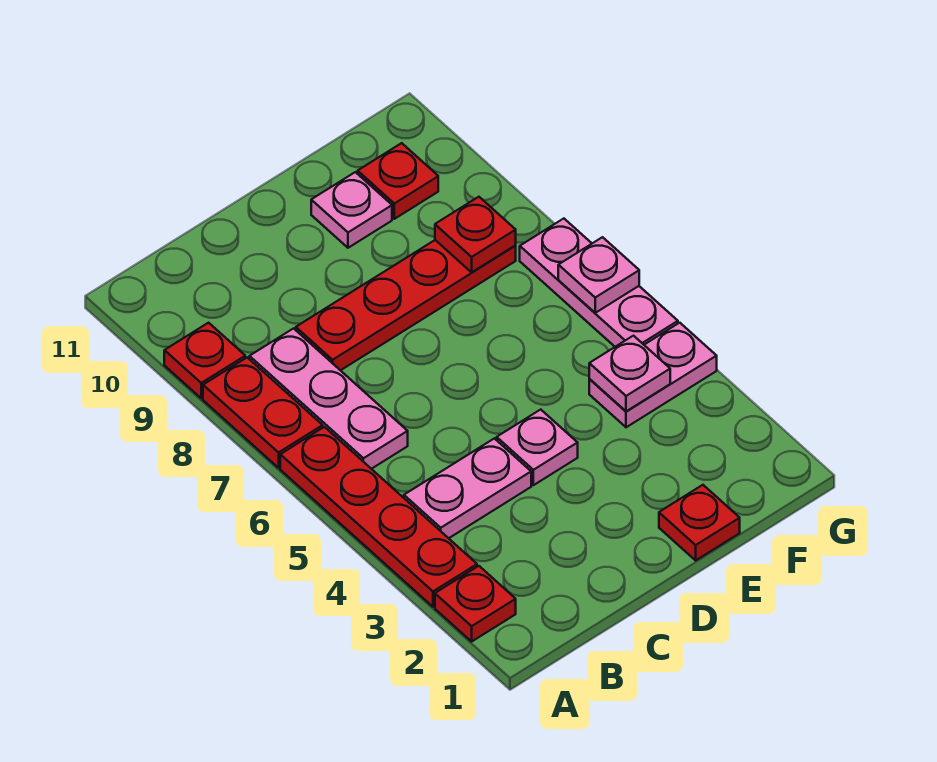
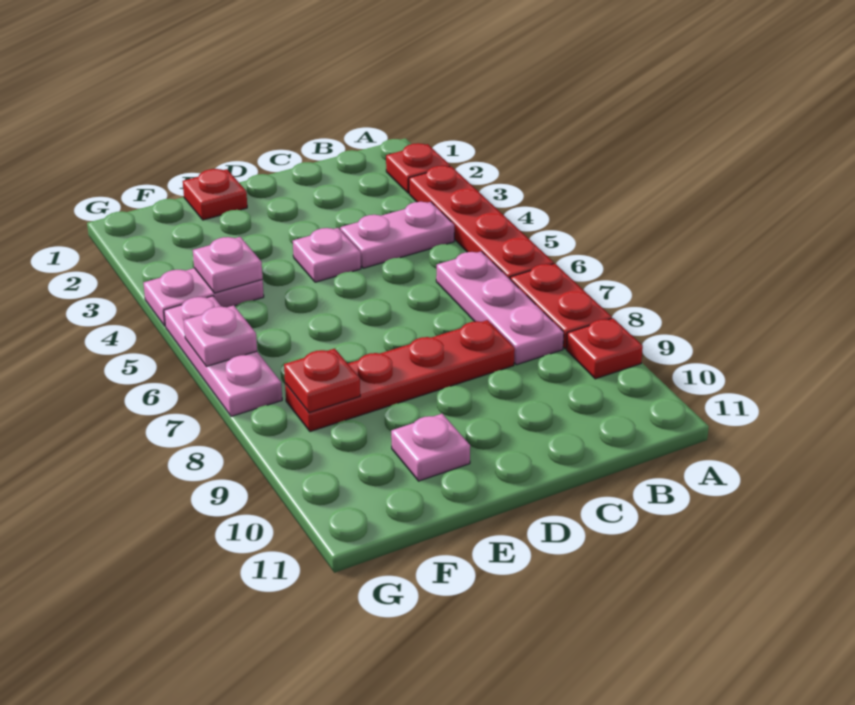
red 1x1 plate [358,143,438,219] -> none

